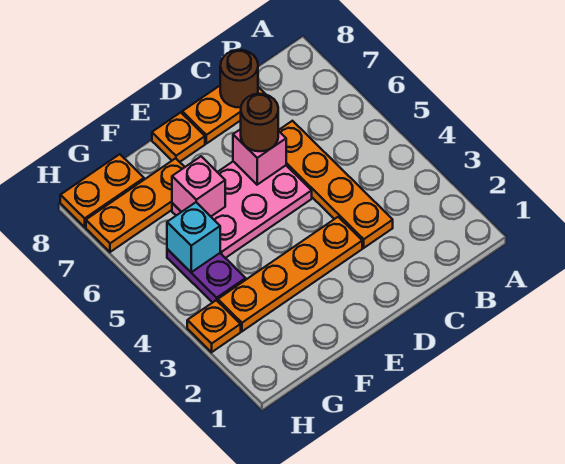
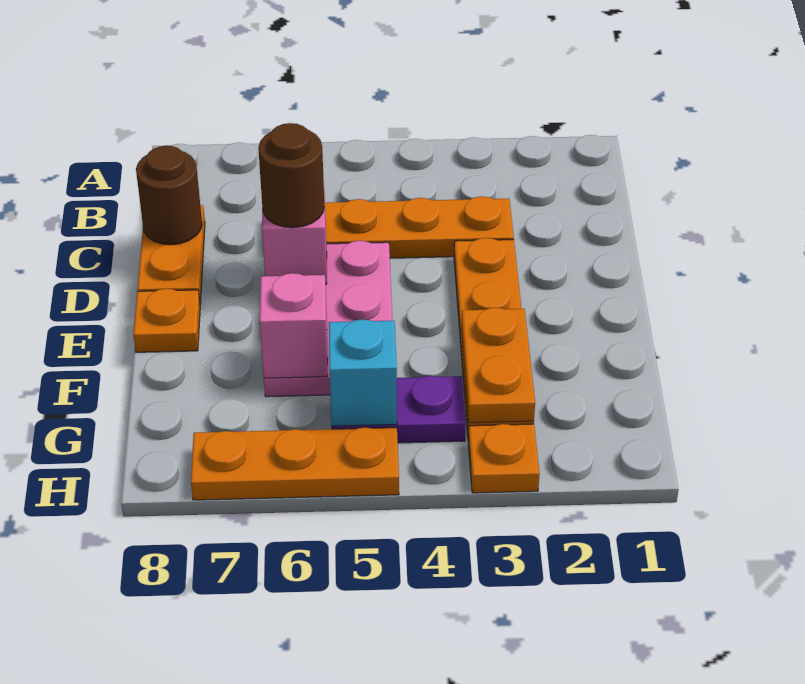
orange 1x3 plate [86,158,185,252] -> orange 1x3 plate turned to [191,427,399,500]
orange 1x2 plate [60,154,144,227] -> orange 1x2 plate moved to [461,308,535,423]

